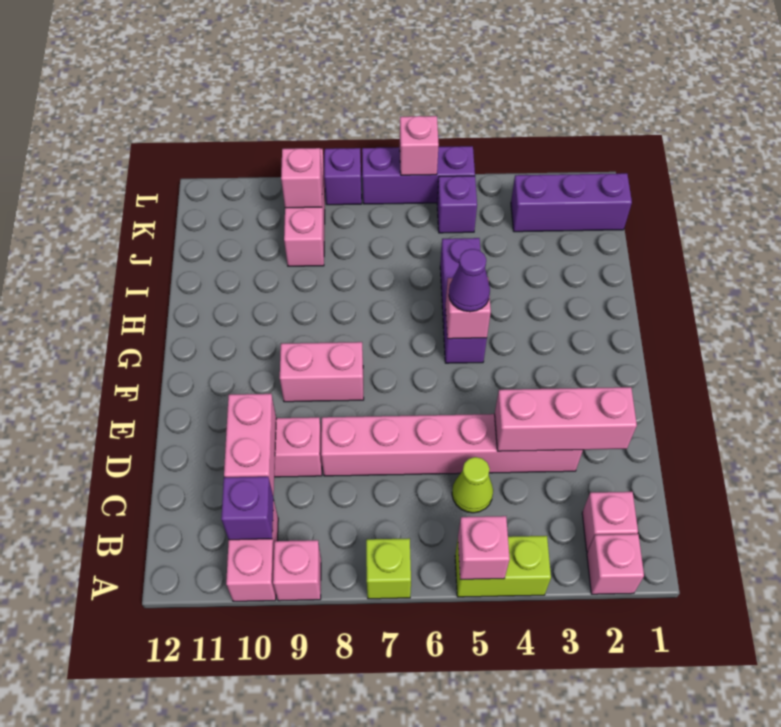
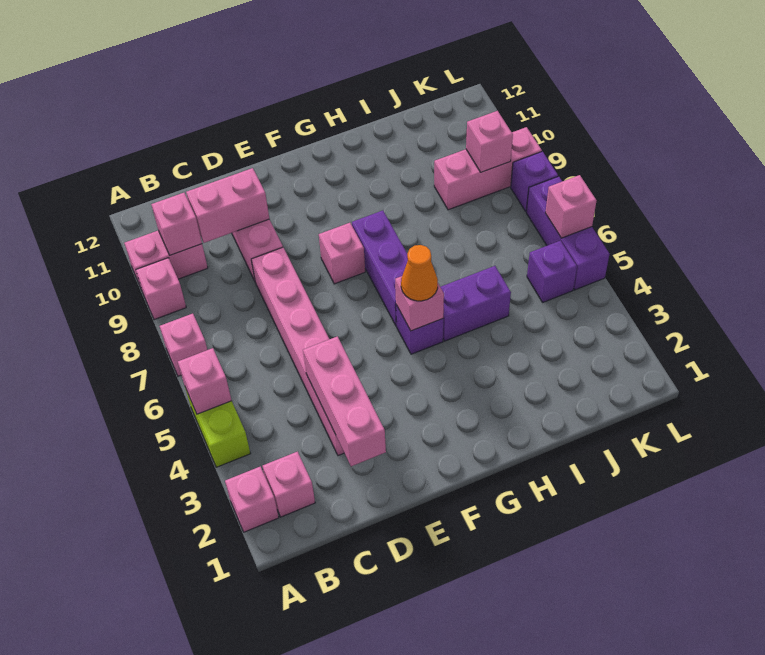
lime 1x1 brick [366,538,411,599] -> pink 1x1 brick [160,314,207,376]
purple 1x1 brick [221,477,274,540] -> pink 1x1 brick [151,193,202,255]
lime 1x1 cone [452,457,493,513] -> none
pink 1x2 brick [280,342,364,402] -> pink 1x1 brick [319,223,365,284]
purple 1x1 cone [449,249,490,312] -> orange 1x1 cone [401,245,438,301]
purple 1x3 brick [511,173,632,232] -> purple 1x3 brick moved to [352,211,408,326]

